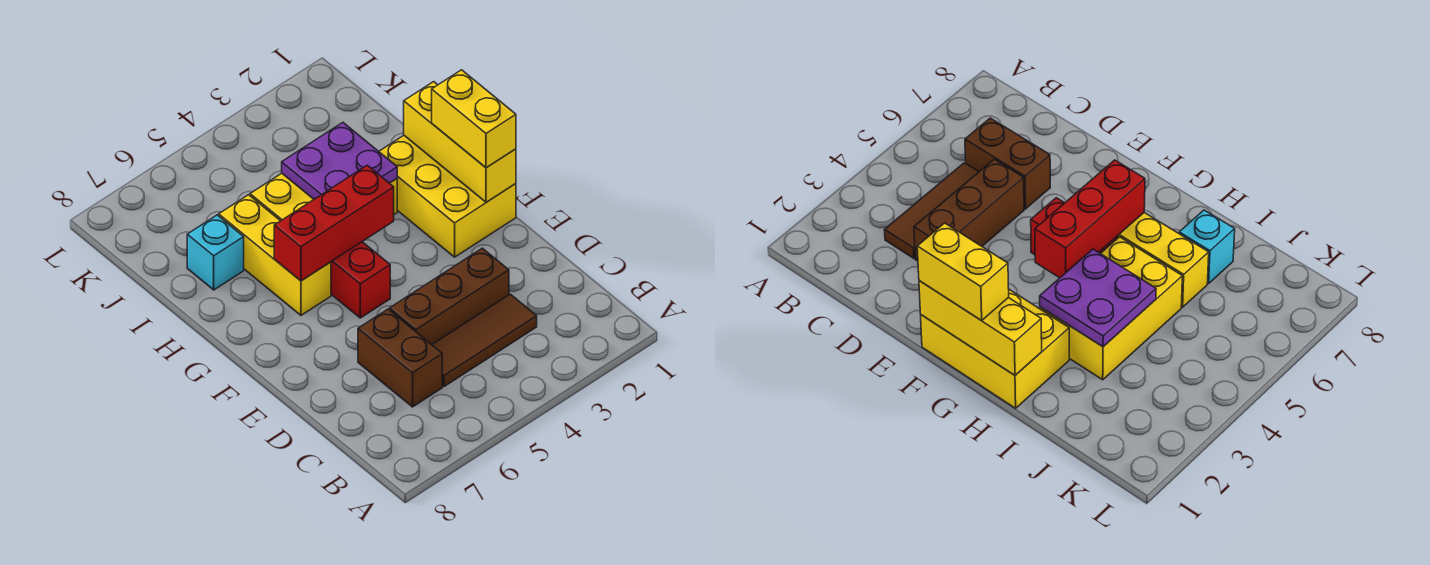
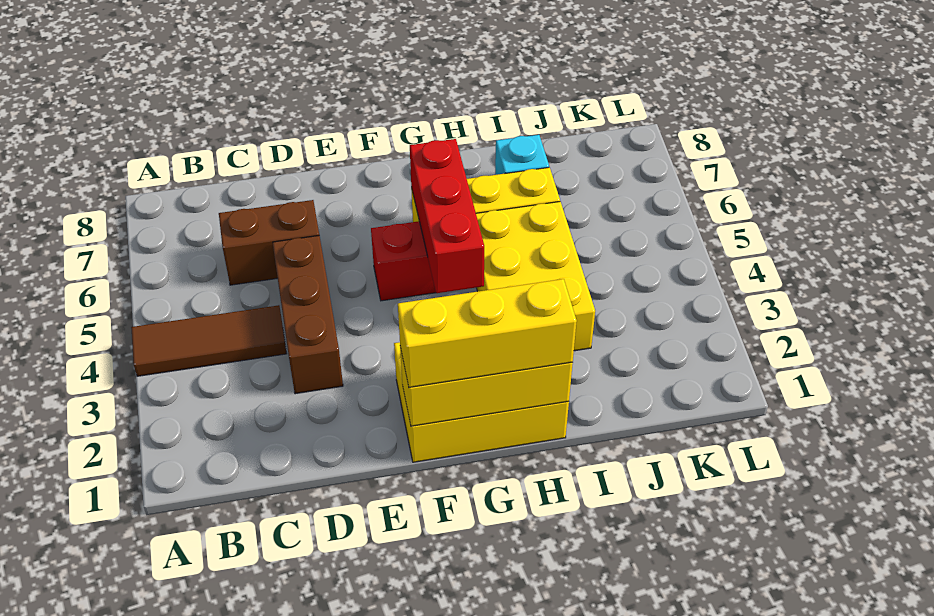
brown 1x3 tile [432,294,537,387] -> brown 1x3 tile turned to [131,305,286,376]
yellow 1x2 brick [432,70,516,168] -> yellow 1x3 brick [398,279,577,387]
purple 2x2 plate [282,123,397,199] -> none

